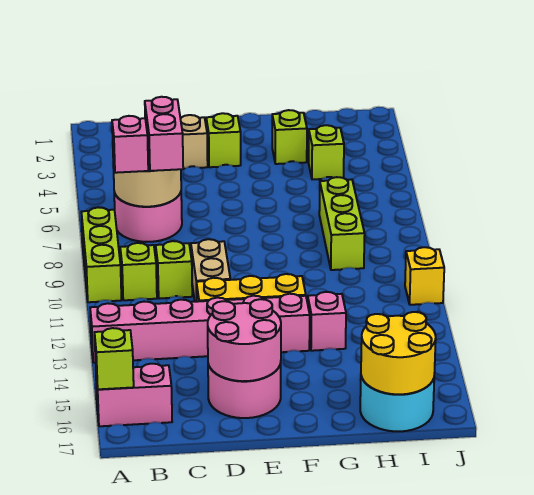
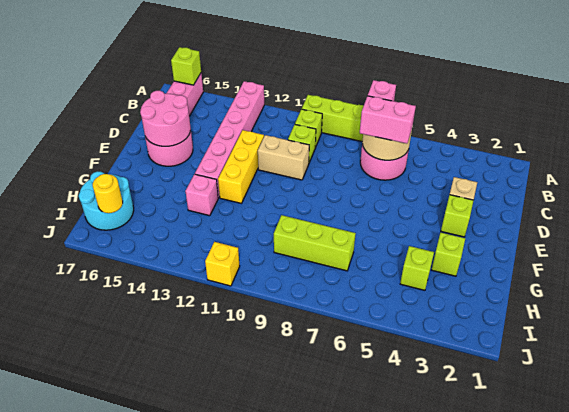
yellow 2x2 round brick [361,312,436,394] -> yellow 1x1 round brick [93,174,123,213]

